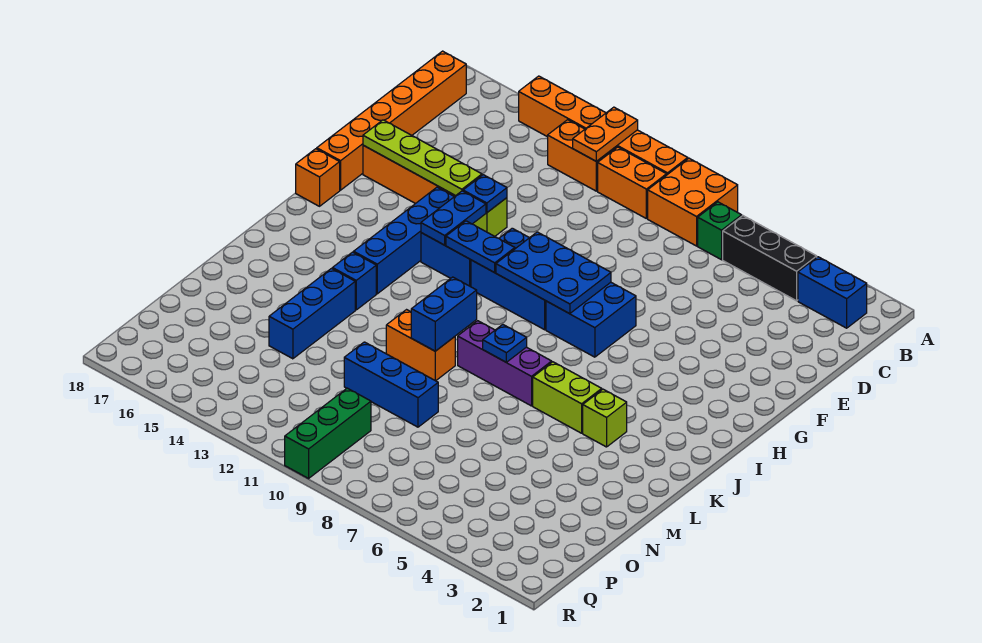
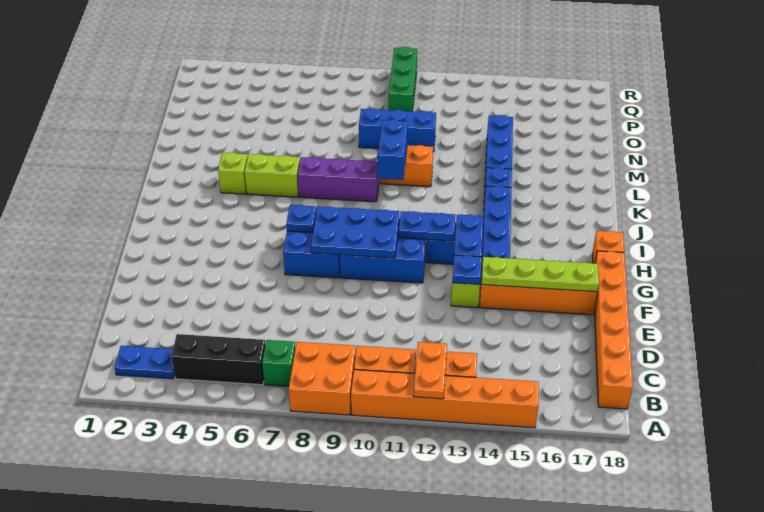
blue 1x2 brick [798,257,867,328] -> blue 1x2 plate [115,346,175,379]
blue 1x1 plate [483,325,527,362] -> blue 1x1 plate moved to [286,205,316,233]

